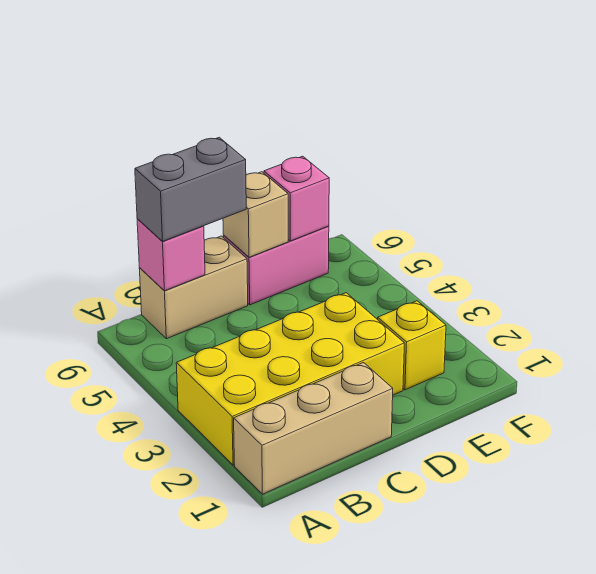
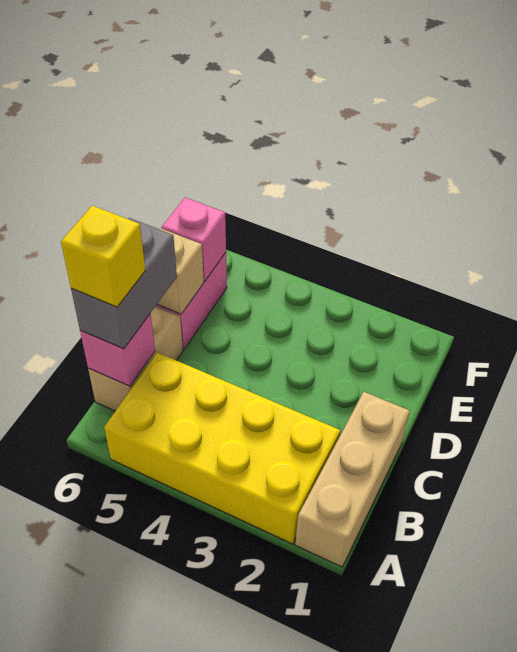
yellow 2x4 brick [176,293,404,465] -> yellow 2x4 brick turned to [104,352,340,544]
yellow 1x1 brick [378,301,446,390] -> yellow 1x1 brick moved to [61,206,145,307]

